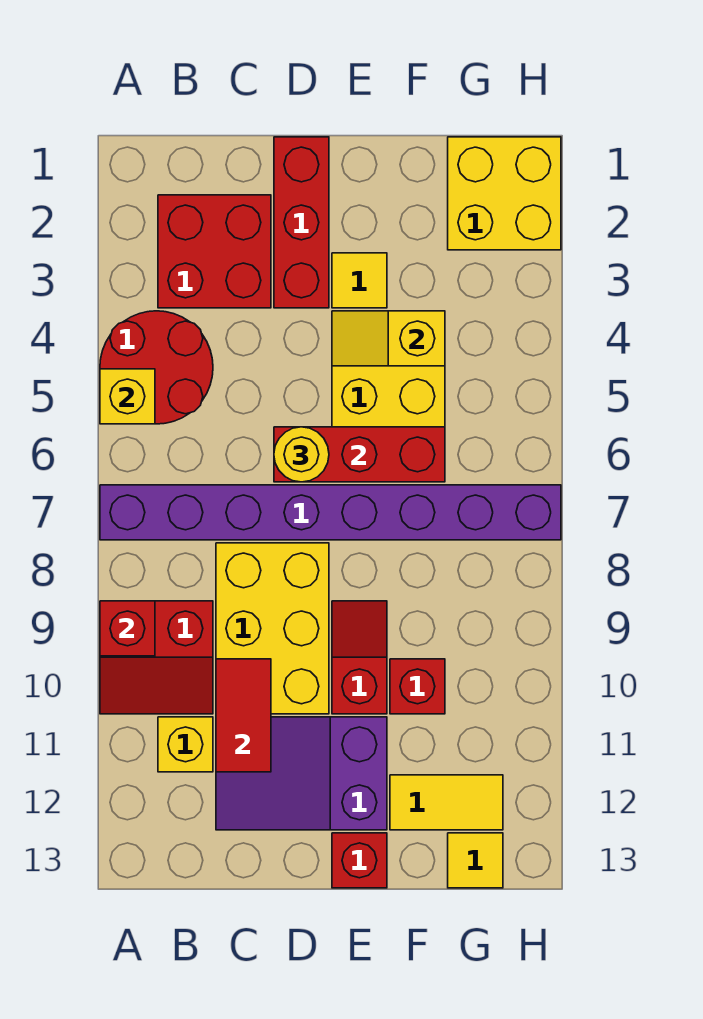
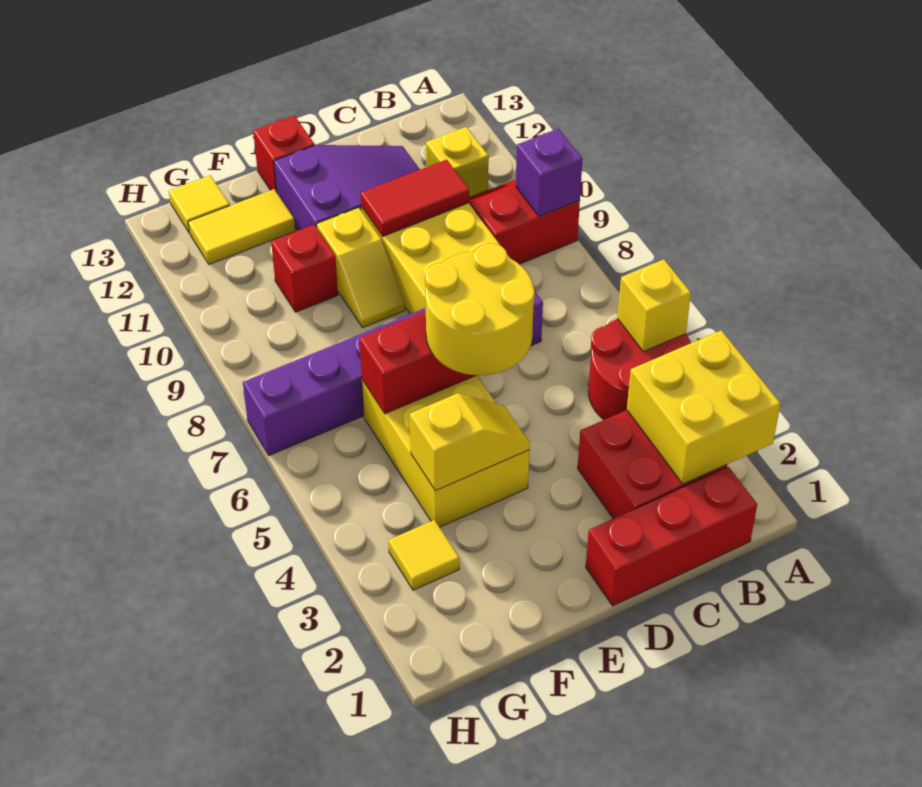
purple 1x8 brick [100,485,561,540] -> purple 1x6 brick [243,292,543,455]
red 1x1 brick [100,601,155,656] -> purple 1x1 brick [516,129,583,216]
red 1x2 tile [216,659,271,772] -> red 1x2 tile turned to [361,160,469,236]
red 1x3 brick [274,137,329,308] -> red 1x3 brick turned to [586,467,757,606]
yellow 1x1 round brick [274,427,329,482] -> yellow 2x2 round brick [425,243,535,375]
yellow 1x1 tile [332,253,387,308] -> yellow 1x1 tile moved to [388,520,459,590]
red 1x2 slope [332,601,387,714] -> yellow 1x2 slope [317,207,405,327]
yellow 2x2 brick [448,137,561,250] -> yellow 2x2 brick moved to [627,330,781,484]

